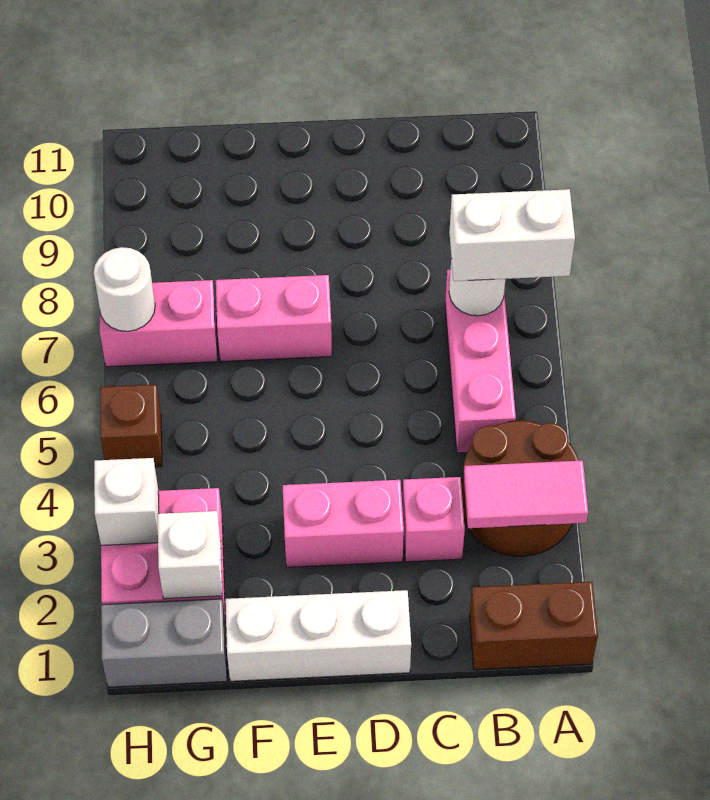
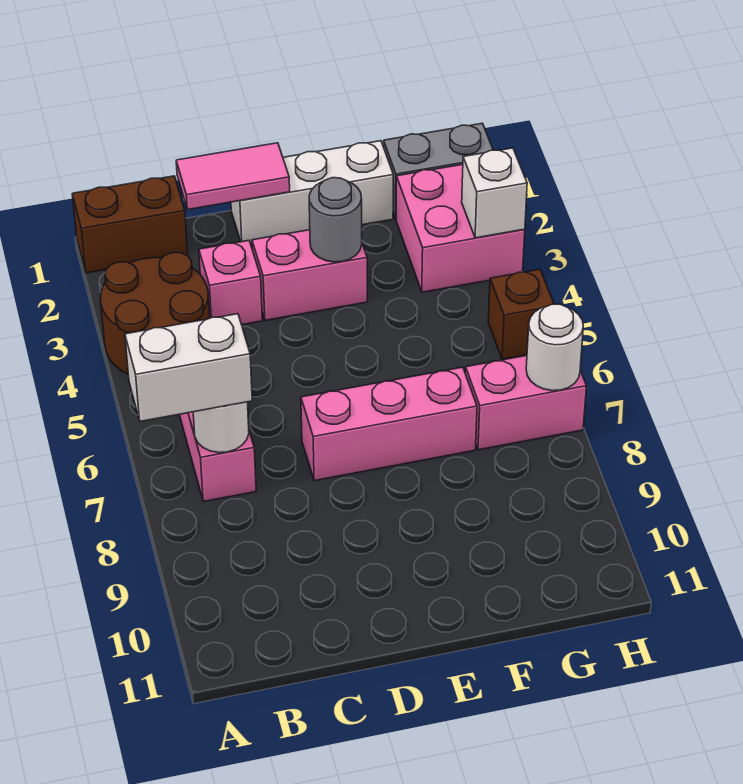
pink 1x2 tile [464,460,588,528] -> pink 1x2 tile moved to [176,143,290,209]
none -> grey 1x1 round brick [309,178,362,262]
pink 1x2 brick [216,275,332,362] -> pink 1x3 brick [301,367,477,481]
white 1x1 brick [157,511,222,599] -> none

